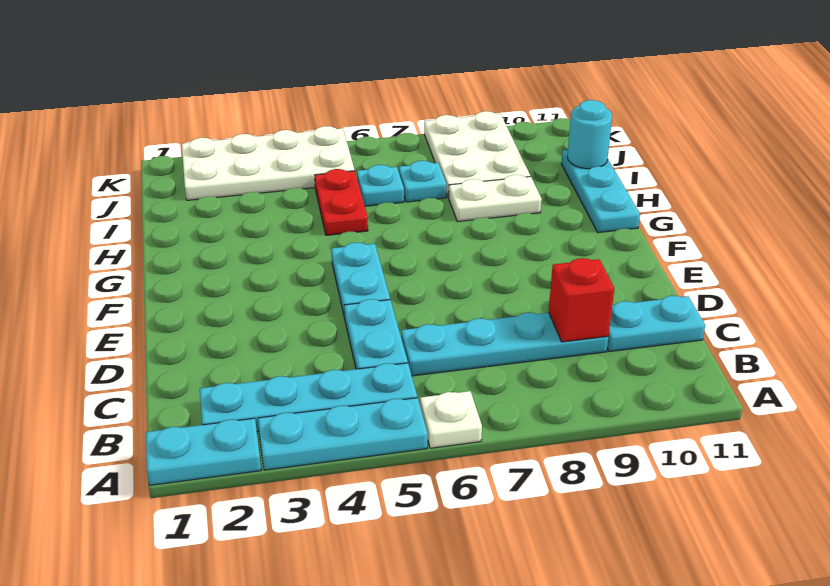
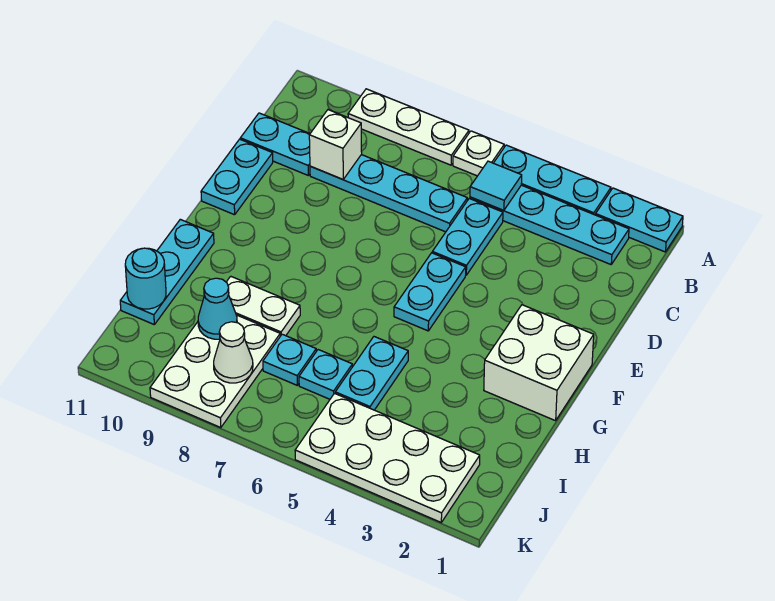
none -> white 1x3 plate [348,89,469,165]
none -> cyan 1x1 tile [470,161,522,211]
red 1x1 brick [549,258,614,342] -> white 1x1 brick [309,110,362,179]
none -> cyan 1x2 plate [201,139,273,215]
none -> white 2x2 brick [484,305,594,421]
red 1x2 plate [315,169,368,235] -> cyan 1x2 plate [335,337,408,410]
none -> cyan 1x1 cone [198,278,237,339]
none -> white 1x1 cone [214,322,253,383]

